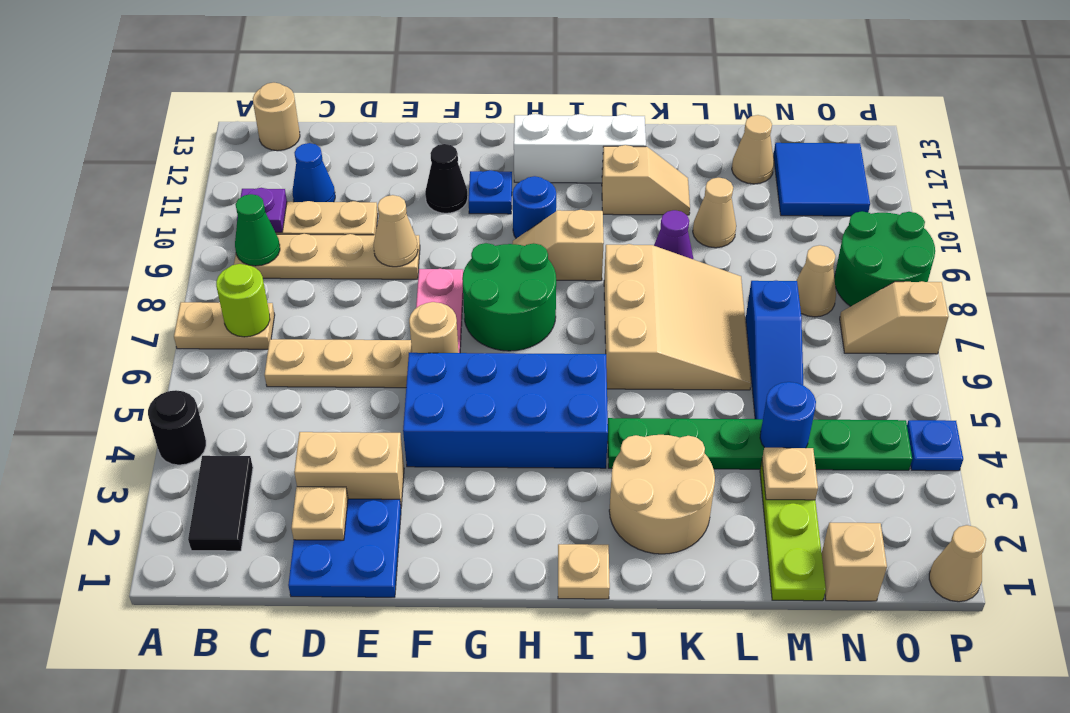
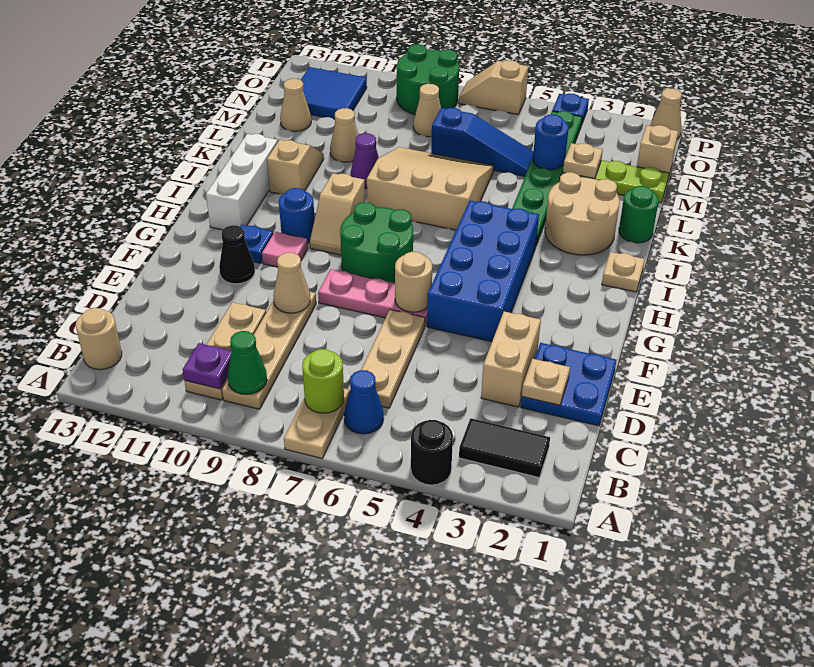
blue 1x1 cone [292,143,335,202] -> blue 1x1 cone moved to [344,370,384,434]
none -> pink 1x1 tile [262,232,308,267]
none -> green 1x1 round brick [619,186,659,243]
tan 1x2 slope [840,281,948,354] -> tan 1x2 slope turned to [459,60,528,114]

